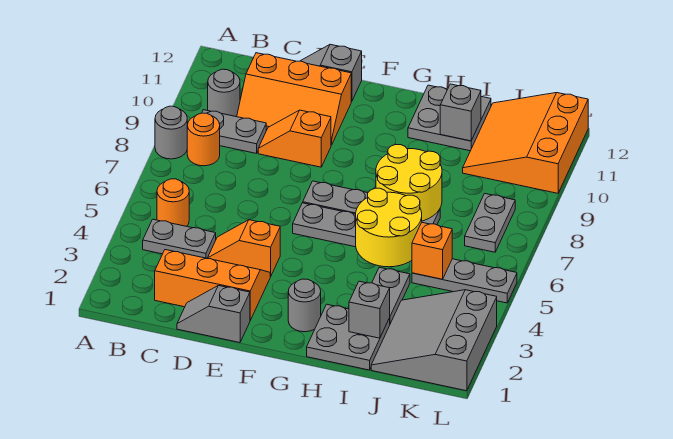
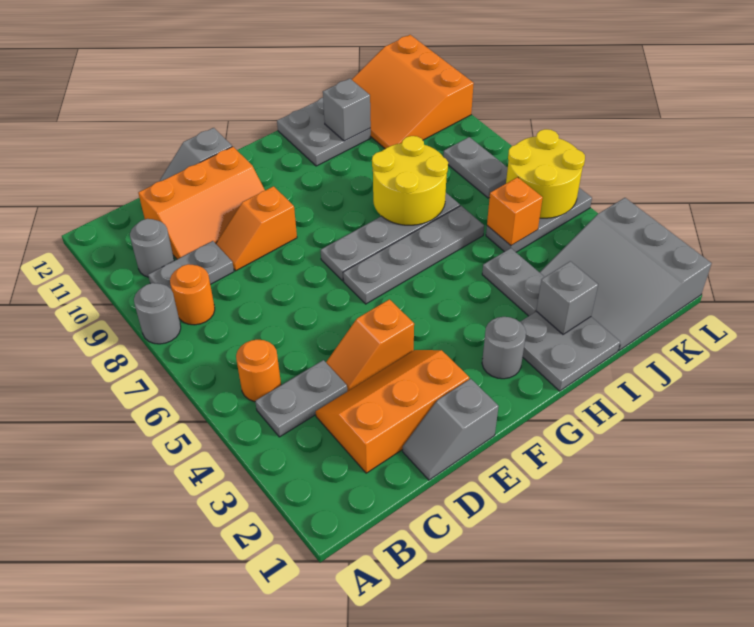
yellow 2x2 round brick [356,188,422,267] -> yellow 2x2 round brick moved to [506,129,585,218]

